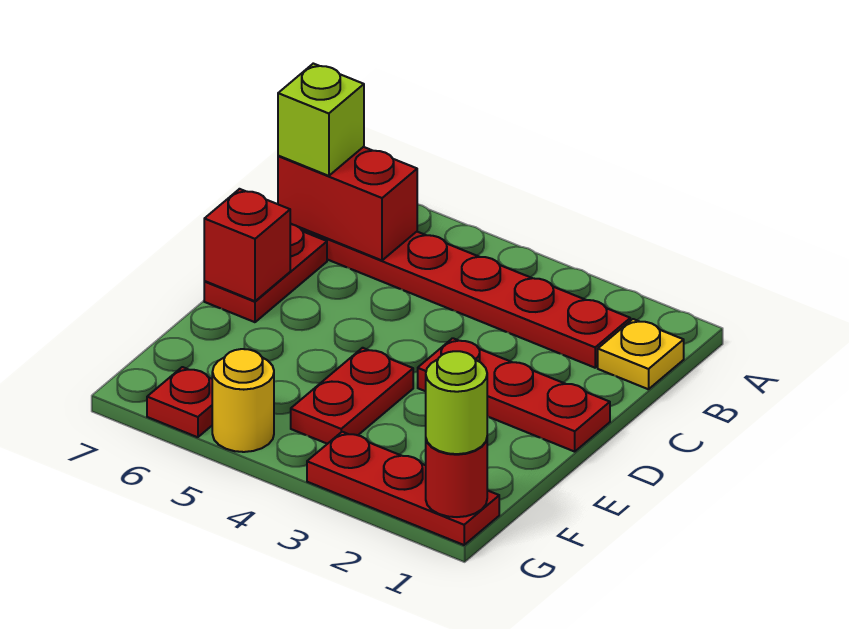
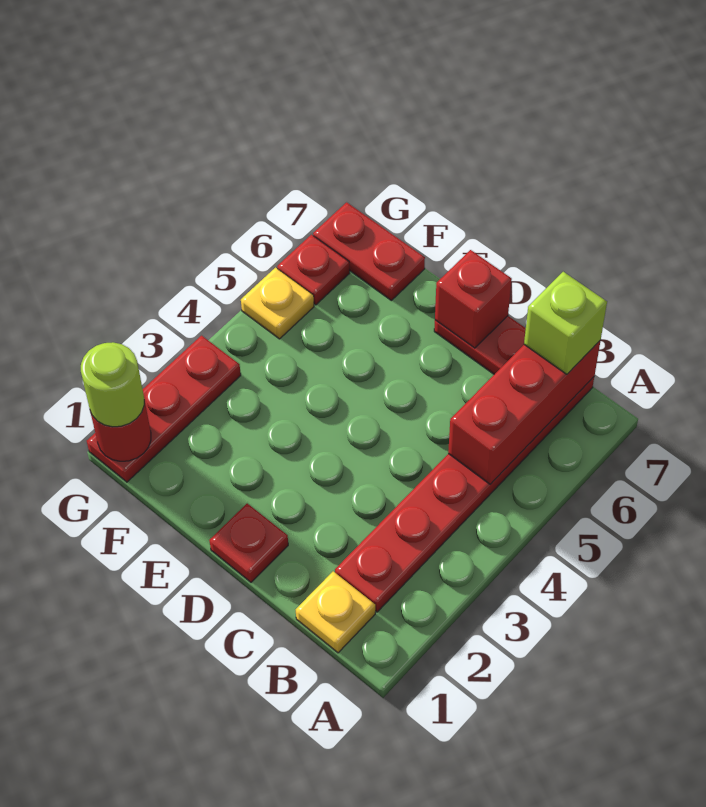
red 1x2 brick [278,147,417,260] -> red 1x3 brick [448,340,601,484]
red 1x3 plate [418,338,610,452] -> red 1x1 plate [209,503,288,582]
red 1x2 plate [291,348,413,444] -> red 1x2 plate moved to [313,202,425,300]
yellow 1x1 round brick [212,349,274,452] -> yellow 1x1 plate [241,268,314,339]

